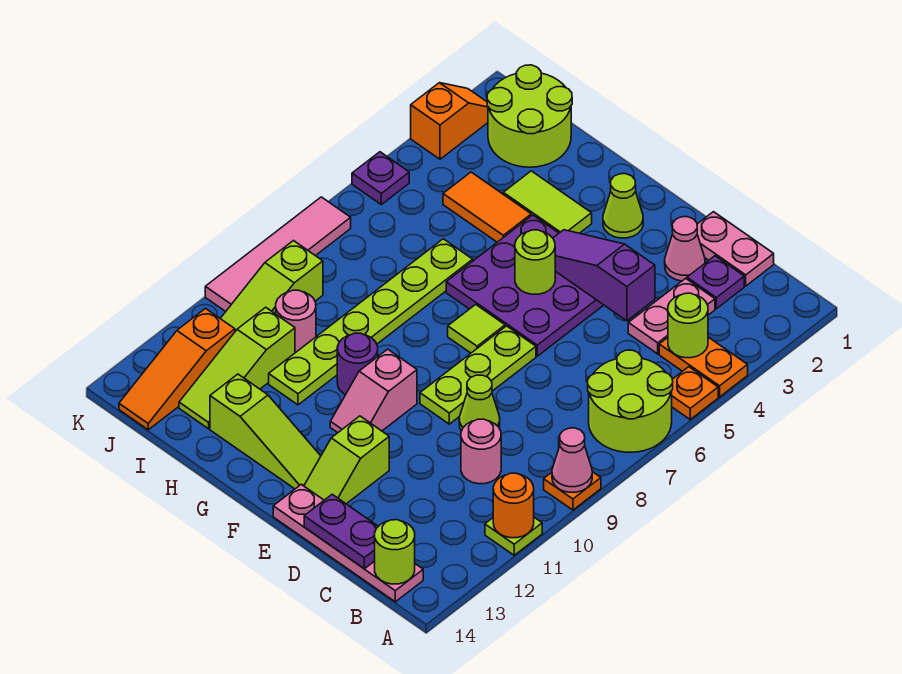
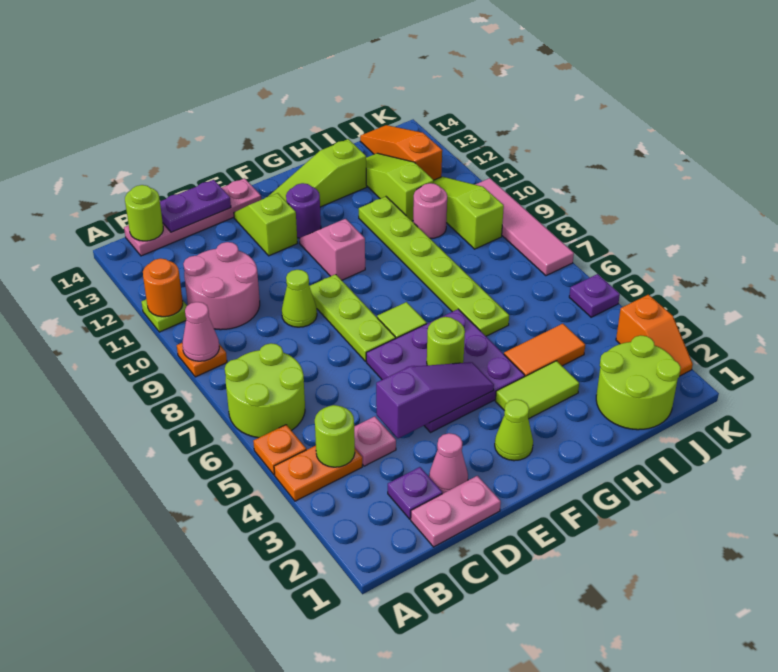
pink 1x2 plate [628,278,715,354] -> pink 1x1 plate [354,416,396,466]
pink 1x1 round brick [461,419,501,484] -> pink 2x2 round brick [183,242,260,330]
purple 1x1 round brick [337,333,378,395] -> purple 1x1 round brick moved to [286,183,321,238]

